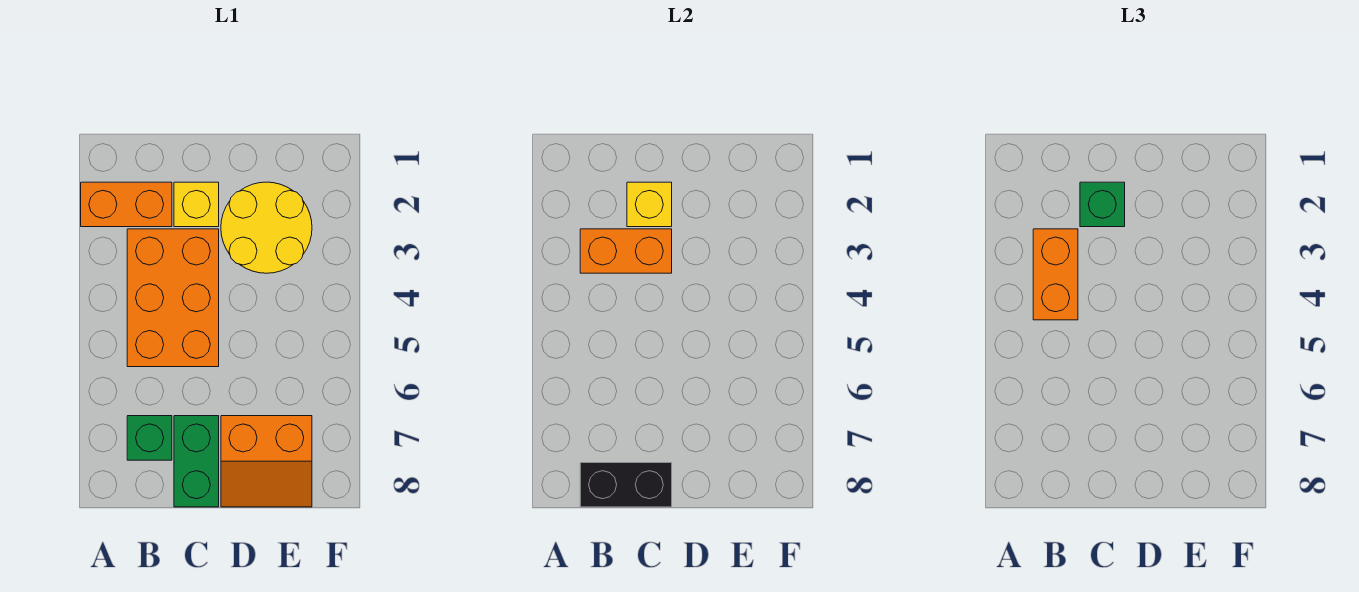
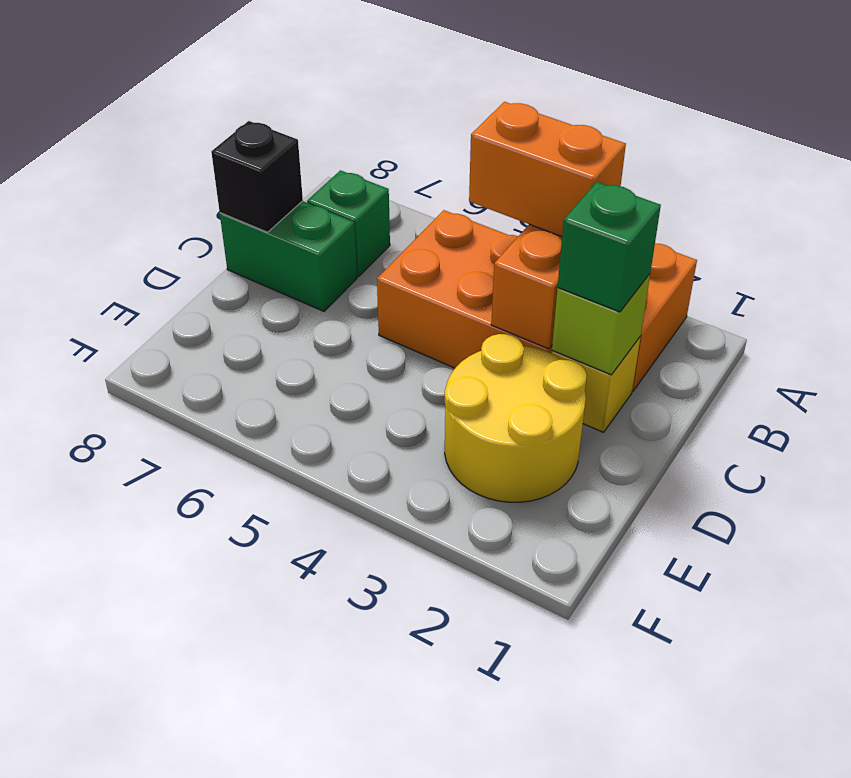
black 1x2 brick [580,463,672,507] -> black 1x1 brick [211,121,303,232]
yellow 1x1 brick [627,182,672,227] -> lime 1x1 brick [552,274,650,375]
orange 2x2 slope [221,416,312,507] -> none

